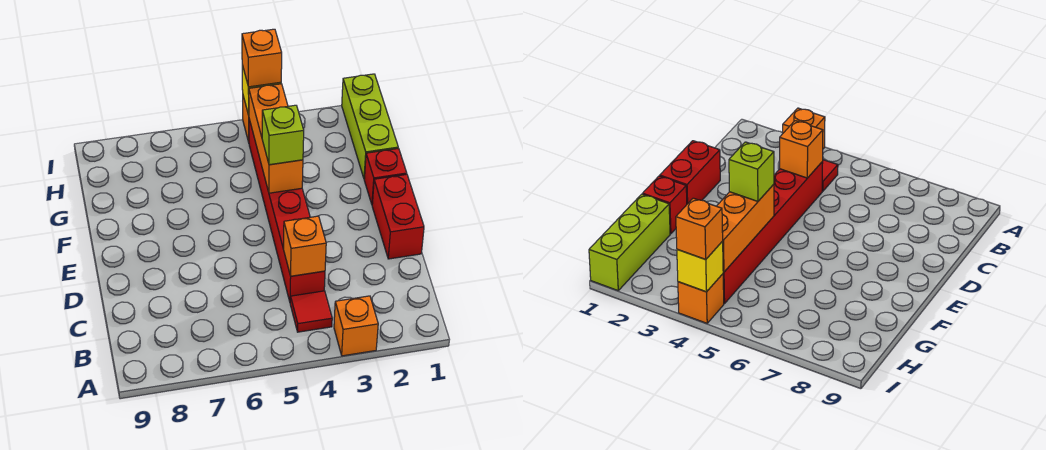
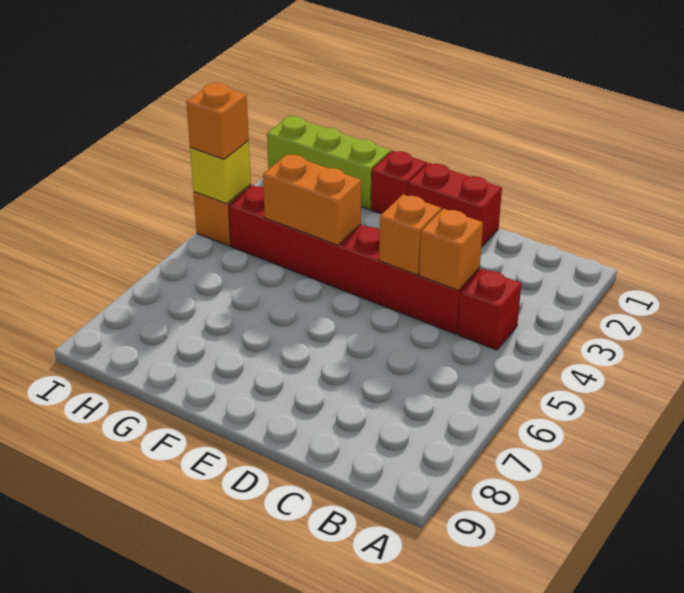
orange 1x1 brick [334,296,378,356] -> orange 1x1 brick moved to [379,195,441,275]
red 1x1 tile [290,291,332,332] -> red 1x1 brick [458,269,522,350]
orange 1x3 brick [249,84,303,193] -> orange 1x2 brick [263,154,361,245]
lime 1x1 brick [262,105,304,165] -> none

